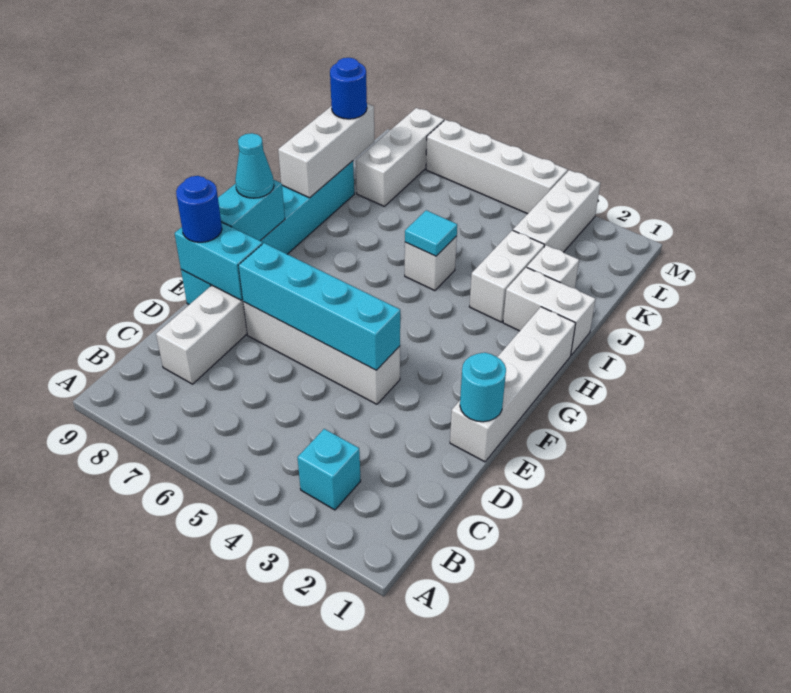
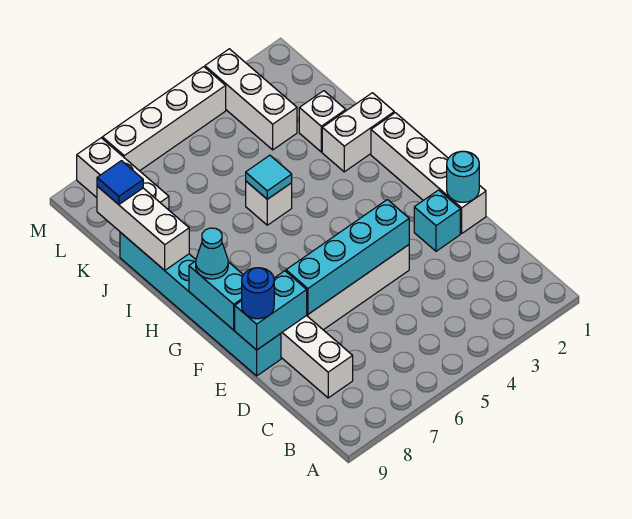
cyan 1x1 brick [297,429,361,510] -> cyan 1x1 brick moved to [414,190,460,251]
white 1x2 brick [469,230,544,322] -> none
blue 1x1 round brick [330,58,367,119] -> blue 1x1 tile [97,161,143,204]

